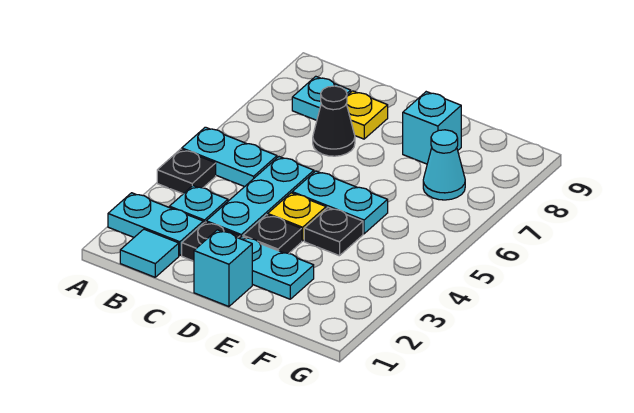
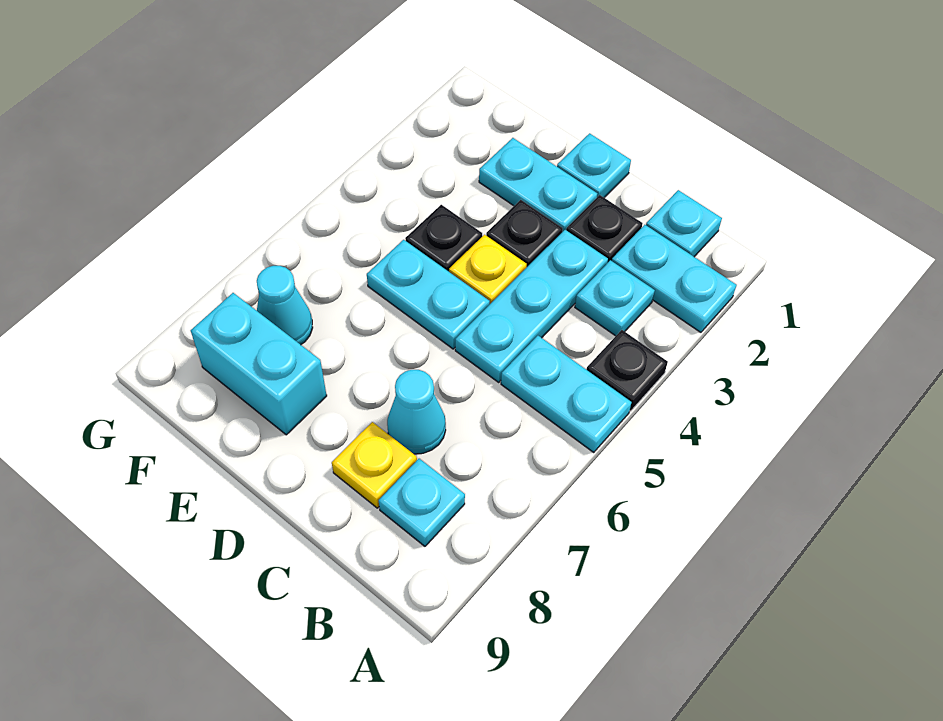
cyan 1x1 tile [120,229,179,277] -> cyan 1x1 plate [646,190,722,257]
black 1x1 cone [313,86,355,156] -> cyan 1x1 cone [387,370,446,454]
cyan 1x1 brick [194,230,252,307] -> cyan 1x1 plate [557,133,631,198]
cyan 1x1 brick [403,92,461,164] -> cyan 1x2 brick [191,293,327,435]

